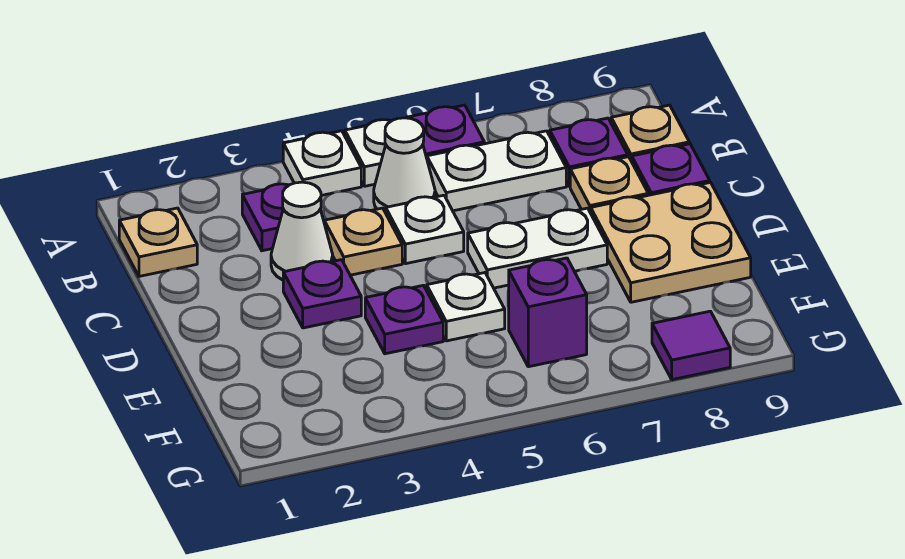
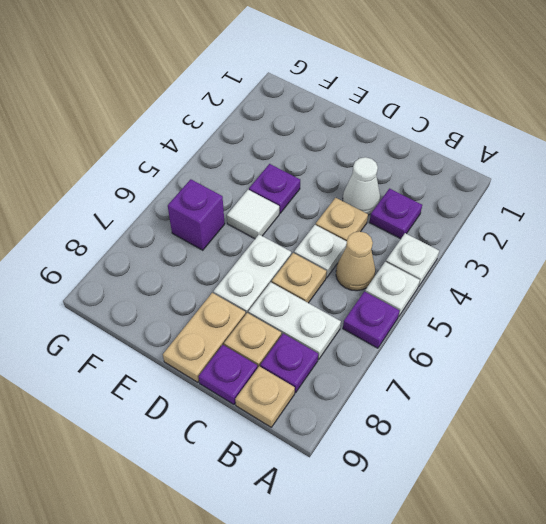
tan 1x1 plate [119,208,197,276] -> tan 1x1 plate moved to [272,253,327,303]
white 1x1 cone [374,118,435,213] -> tan 1x1 cone [336,231,375,291]
white 1x2 plate [427,131,566,211] -> white 1x2 plate turned to [248,282,341,360]
purple 1x1 plate [283,260,361,328] -> none
tan 2x2 plate [591,182,751,302] -> tan 1x2 plate [163,293,246,382]
white 1x1 plate [427,273,505,341] -> white 1x1 tile [227,190,279,239]
purple 1x1 tile [652,311,730,380] -> none

